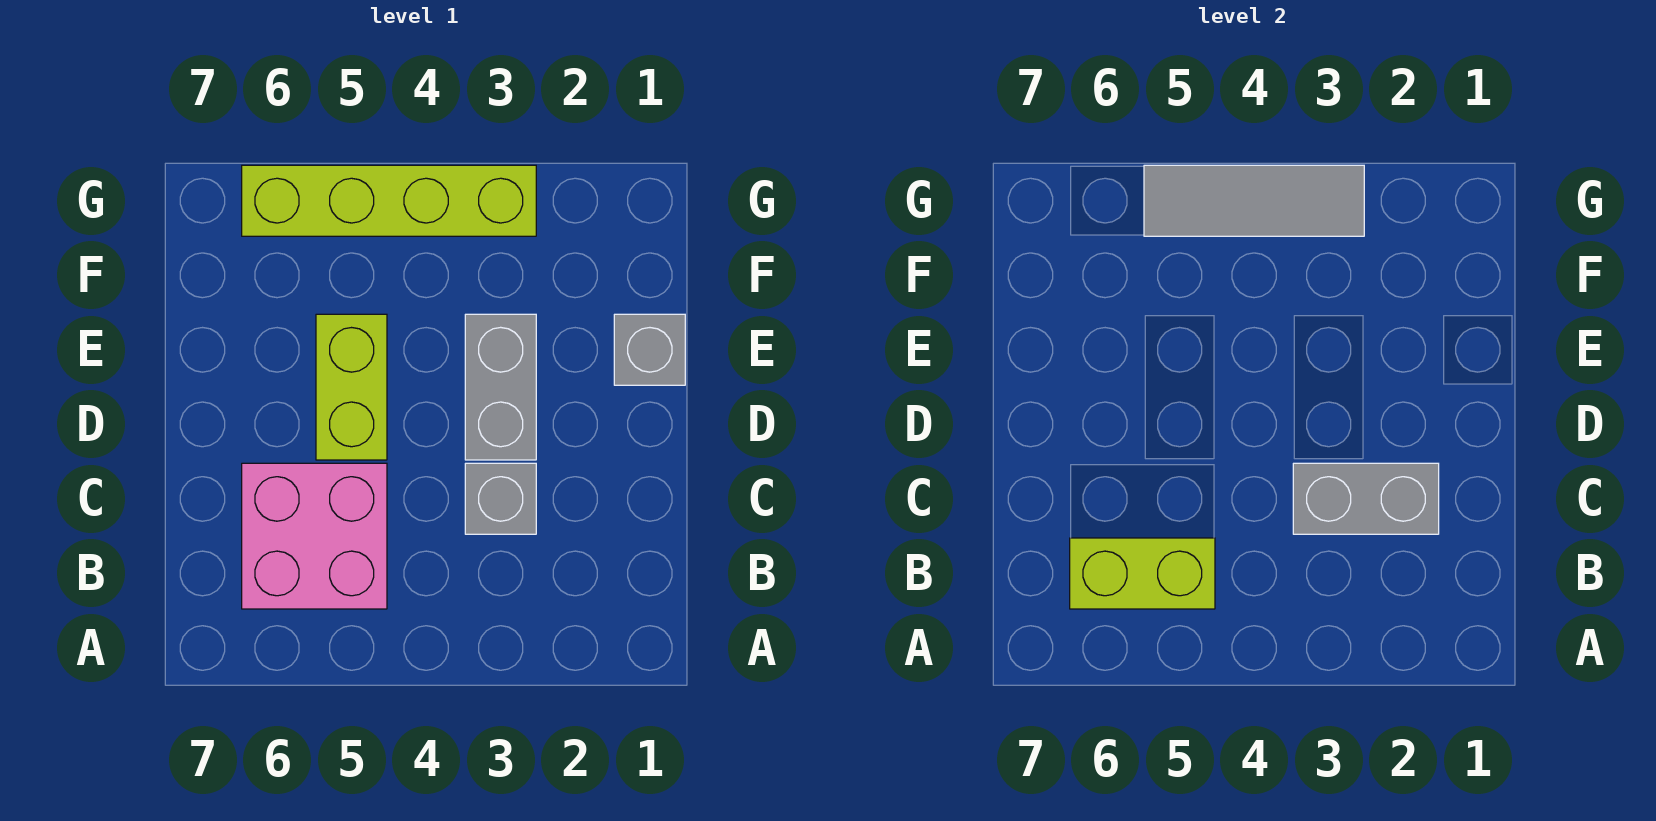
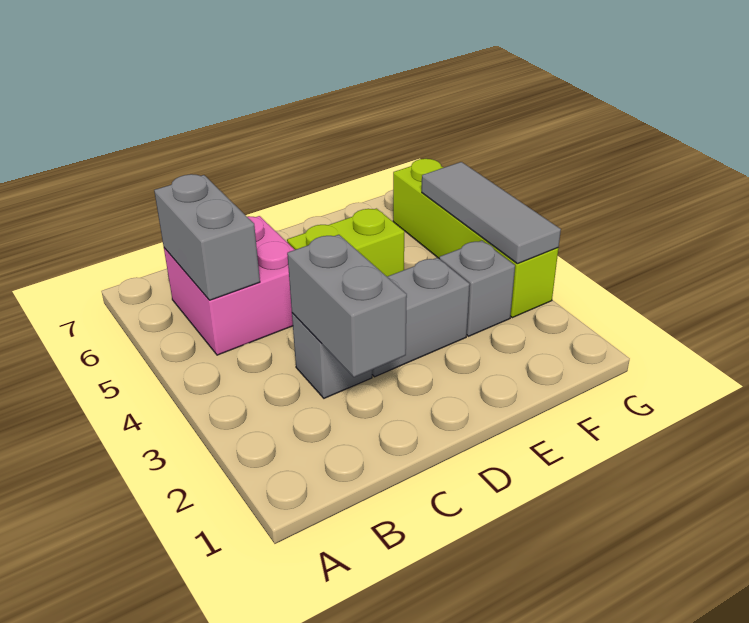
lime 1x2 brick [1070,538,1215,609] -> grey 1x2 brick [154,174,260,300]
grey 1x1 brick [614,314,685,385] -> grey 1x1 brick moved to [439,241,515,336]

